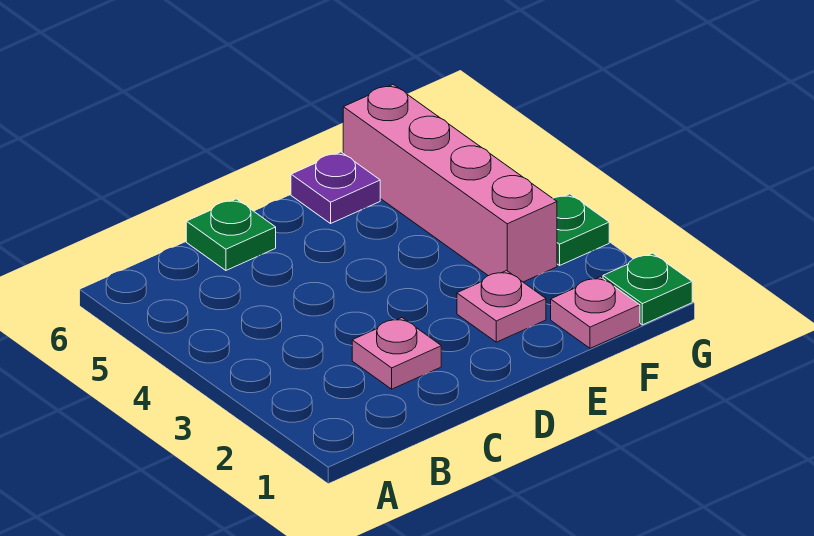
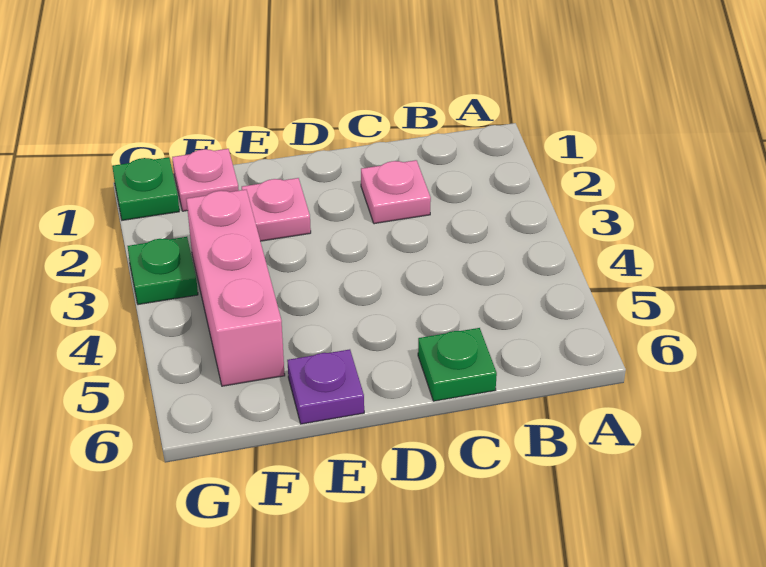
pink 1x4 brick [343,85,557,282] -> pink 1x3 brick [186,190,285,386]

